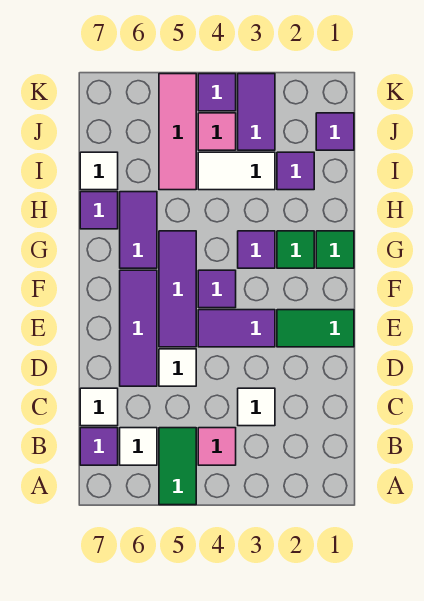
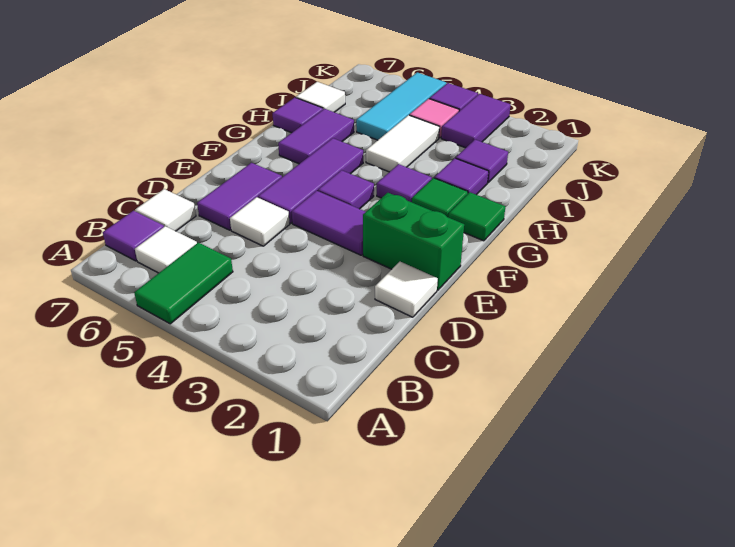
pink 1x1 tile [198,428,236,465] -> none
white 1x1 tile [238,388,275,426] -> white 1x1 tile moved to [375,262,438,317]
purple 1x3 tile [120,270,157,386] -> purple 1x2 tile [197,163,282,230]
green 1x2 tile [277,310,354,347] -> green 1x2 brick [363,193,464,290]
white 1x2 tile [198,152,275,190] -> white 1x2 tile turned to [366,115,439,172]
pink 1x3 tile [159,74,196,190] -> cyan 1x3 tile [356,72,446,140]
purple 1x1 tile [316,113,354,150] -> purple 1x1 tile moved to [434,158,489,195]

